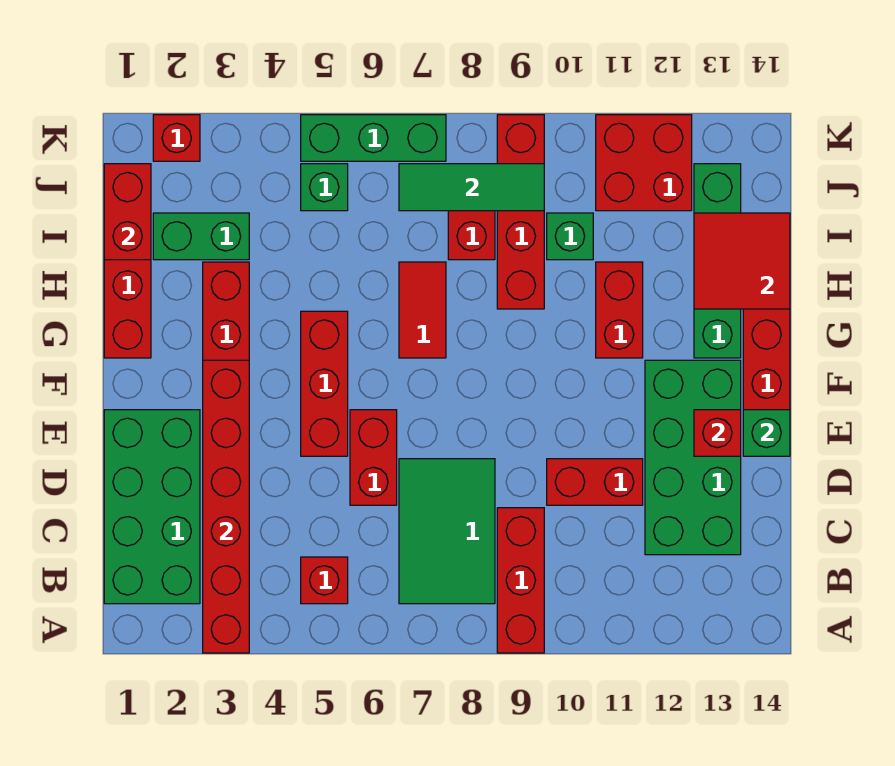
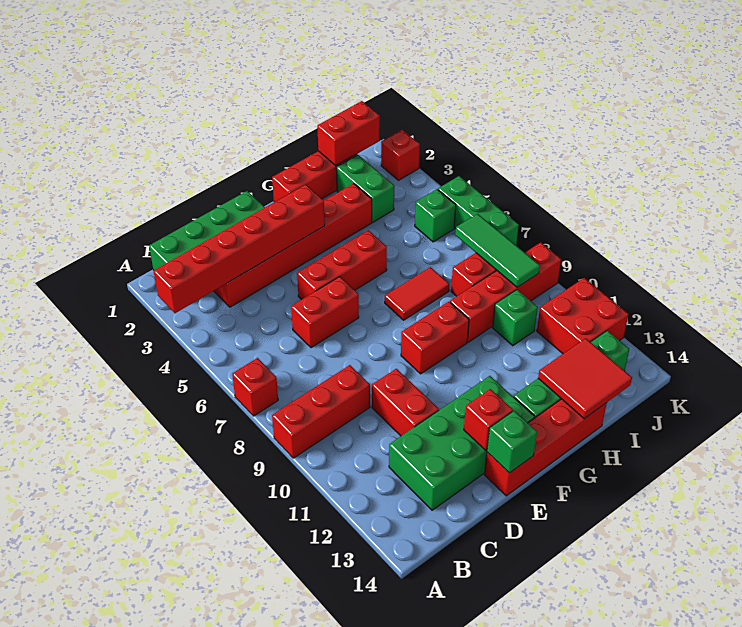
red 1x1 brick [301,557,348,604] -> red 1x1 brick moved to [232,358,278,416]
green 2x3 tile [399,459,495,604] -> none
red 1x2 brick [596,262,643,358] -> red 1x2 brick moved to [401,302,469,374]

